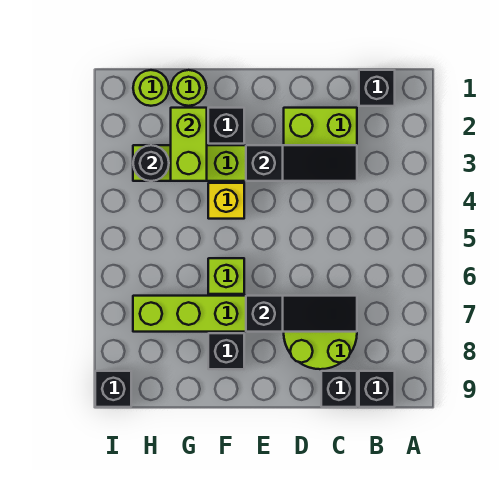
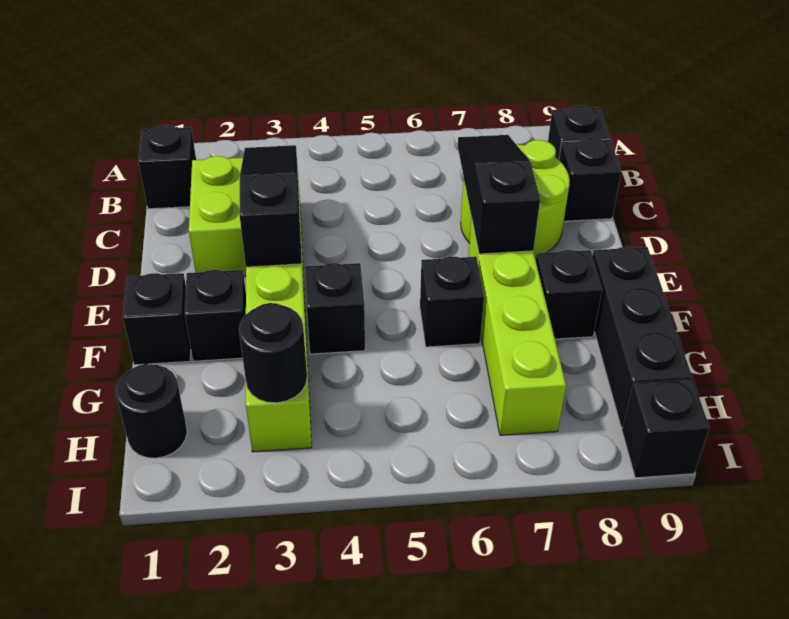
none -> black 1x1 brick [123,273,191,365]
yellow 1x1 brick [208,183,244,219] -> black 1x1 brick [305,263,365,354]
lime 1x1 brick [208,258,244,294] -> black 1x1 brick [420,256,484,347]
none -> black 1x3 brick [593,247,692,427]
lime 1x1 round brick [171,70,206,106] -> none
lime 1x2 brick [171,108,207,181] -> none
lime 1x1 round brick [133,70,169,106] -> black 1x1 round brick [116,364,187,458]

